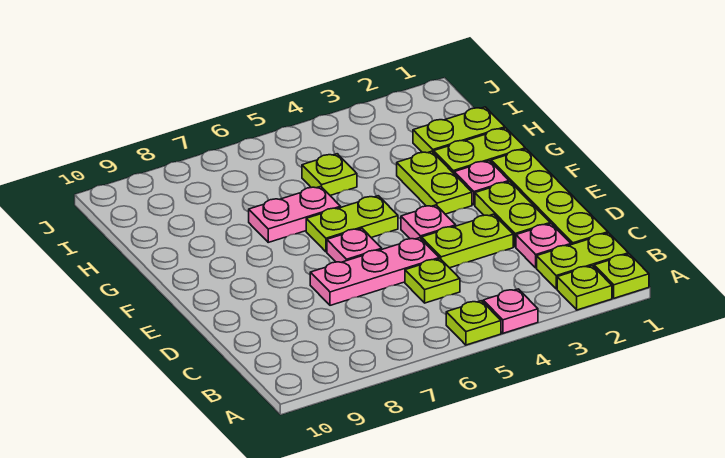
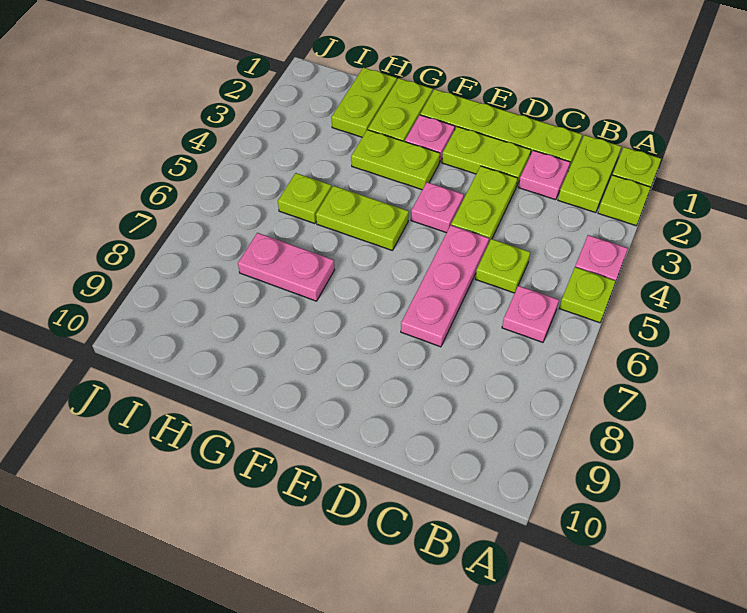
pink 1x1 plate [327,228,382,262] -> pink 1x1 plate moved to [502,286,559,342]
lime 1x2 plate [306,196,398,252] -> lime 1x2 plate turned to [316,186,409,251]
pink 1x2 plate [249,186,341,242] -> pink 1x2 plate turned to [238,233,335,301]

